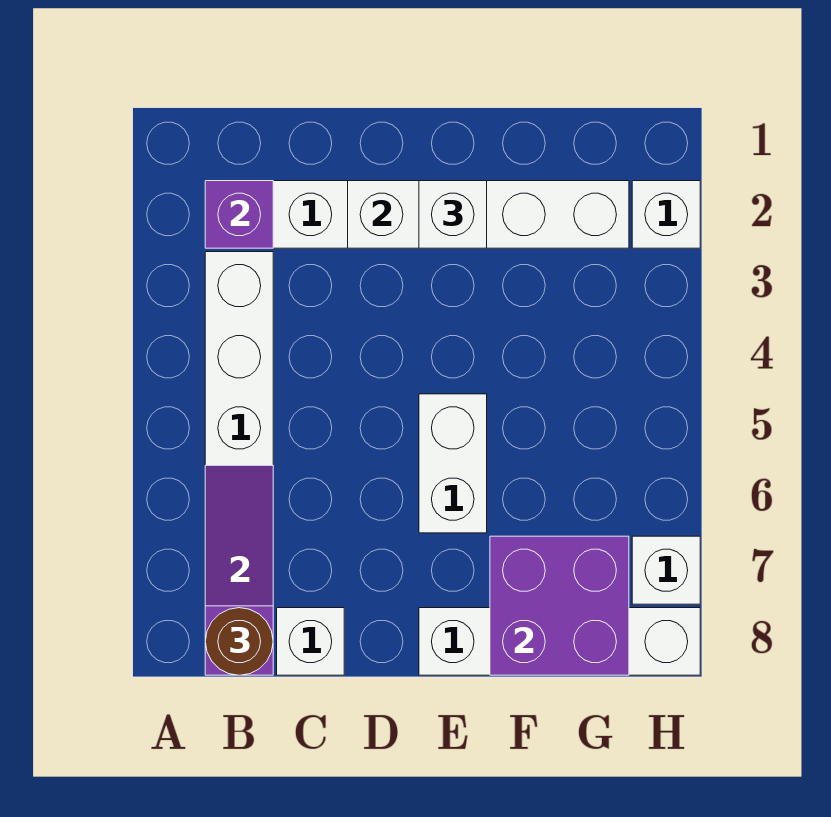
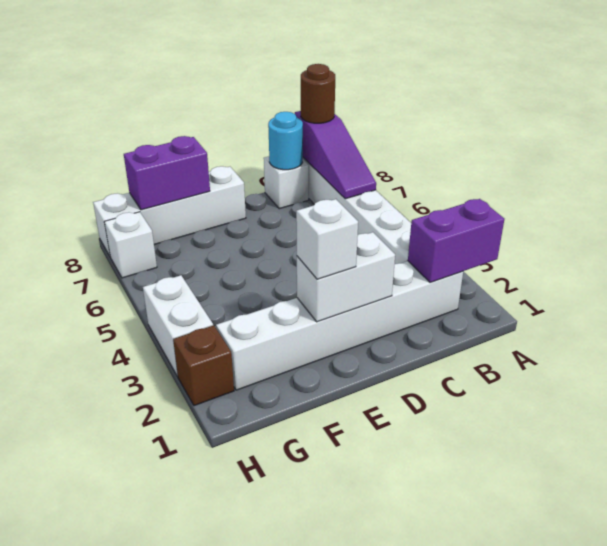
purple 1x1 brick [205,181,273,248] -> purple 1x2 brick [408,199,504,282]
none -> cyan 1x1 round brick [268,112,303,170]
white 1x2 brick [419,394,487,533] -> white 1x2 brick moved to [143,275,213,376]
purple 2x2 brick [490,536,629,675] -> purple 1x2 brick [124,136,210,210]
white 1x1 brick [632,181,700,248] -> brown 1x1 brick [173,325,234,406]

